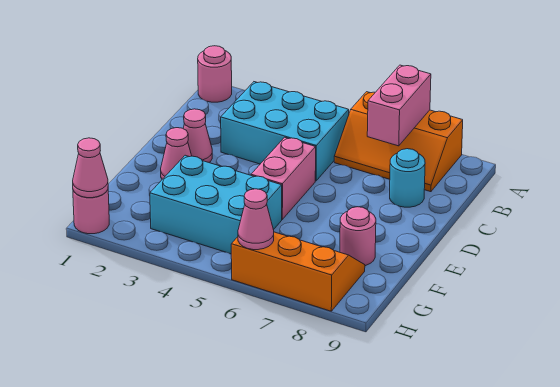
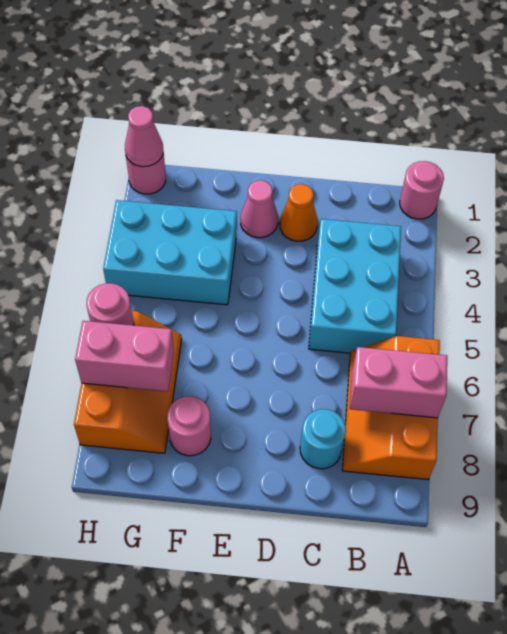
pink 1x1 cone [183,109,212,162] -> orange 1x1 cone [280,184,318,241]
pink 1x2 brick [251,137,316,219] -> pink 1x2 brick moved to [75,321,174,392]
cyan 2x3 brick [150,155,282,254] -> cyan 2x3 brick turned to [103,200,237,305]
pink 1x1 cone [238,189,274,250] -> pink 1x1 round brick [87,283,134,325]

